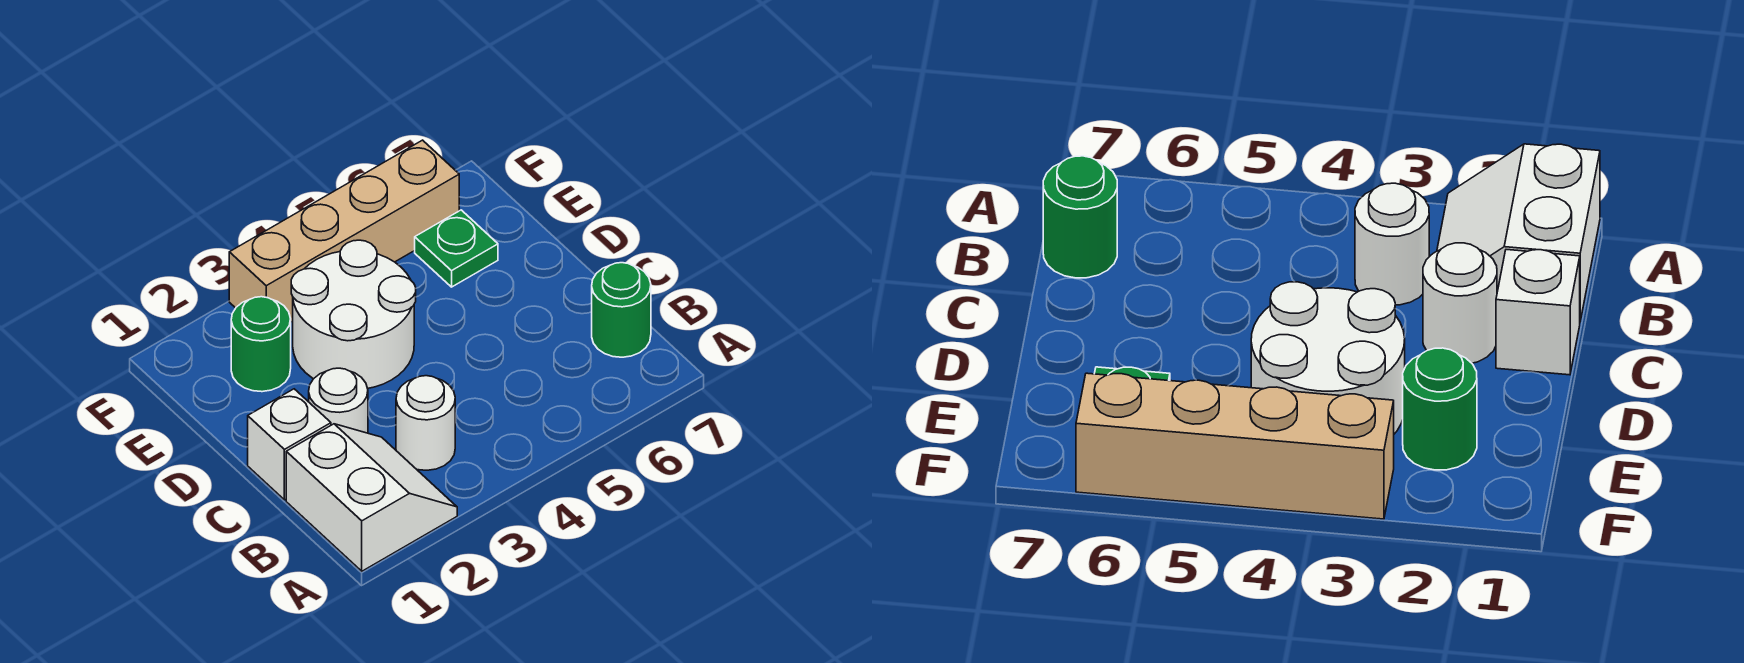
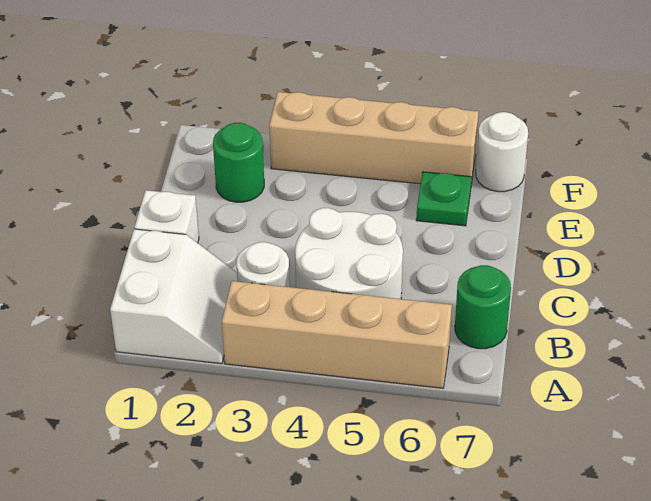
none -> tan 1x4 brick [222,281,452,388]
white 1x1 round brick [309,368,368,433] -> white 1x1 round brick moved to [476,112,528,192]
white 2x2 round brick [291,240,416,388] -> white 2x2 round brick moved to [295,208,403,299]

